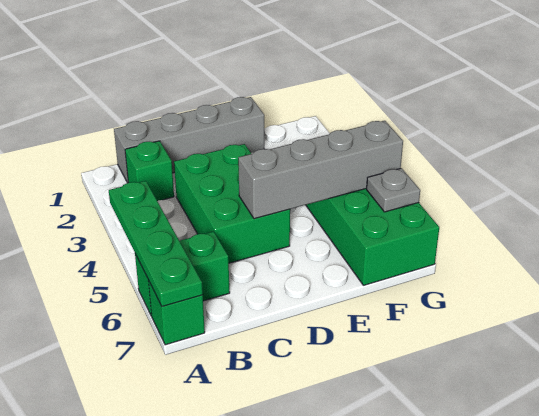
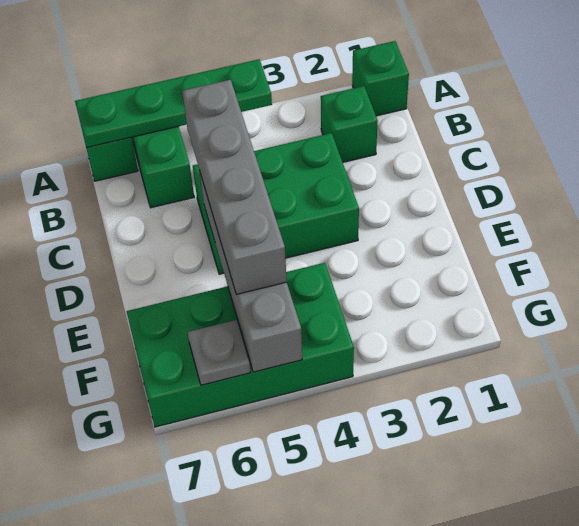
none -> green 1x1 brick [352,41,409,116]
grey 1x4 brick [114,97,264,183] -> grey 1x4 brick moved to [182,80,287,294]

